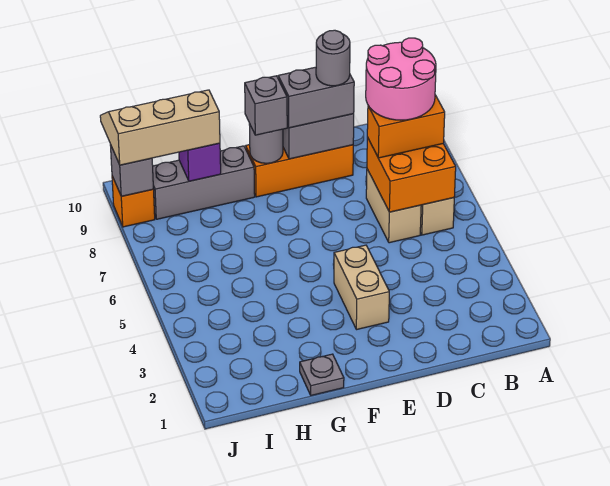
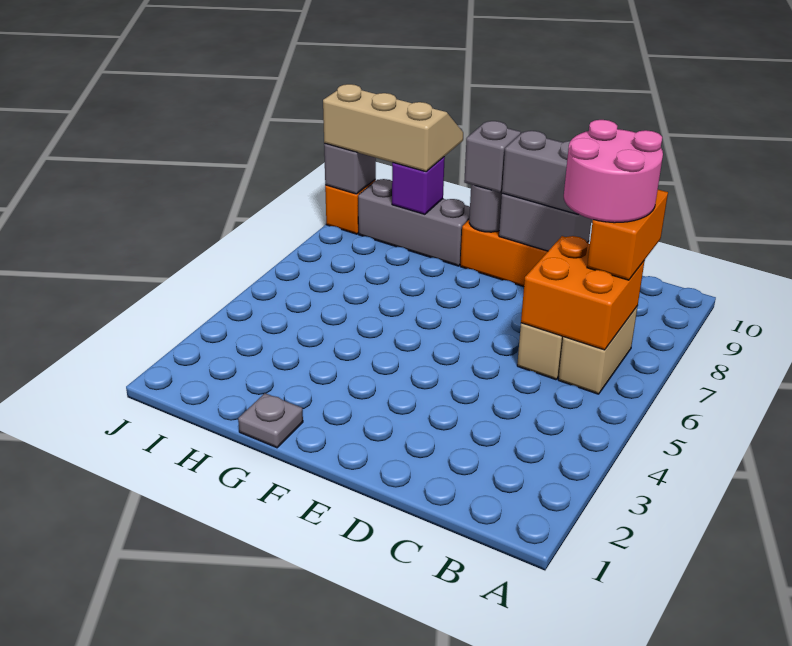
orange 1x2 brick [367,95,445,158] -> orange 1x2 brick turned to [587,190,668,280]
grey 1x1 round brick [316,30,350,86] -> none
tan 1x2 brick [334,245,389,330] -> none

